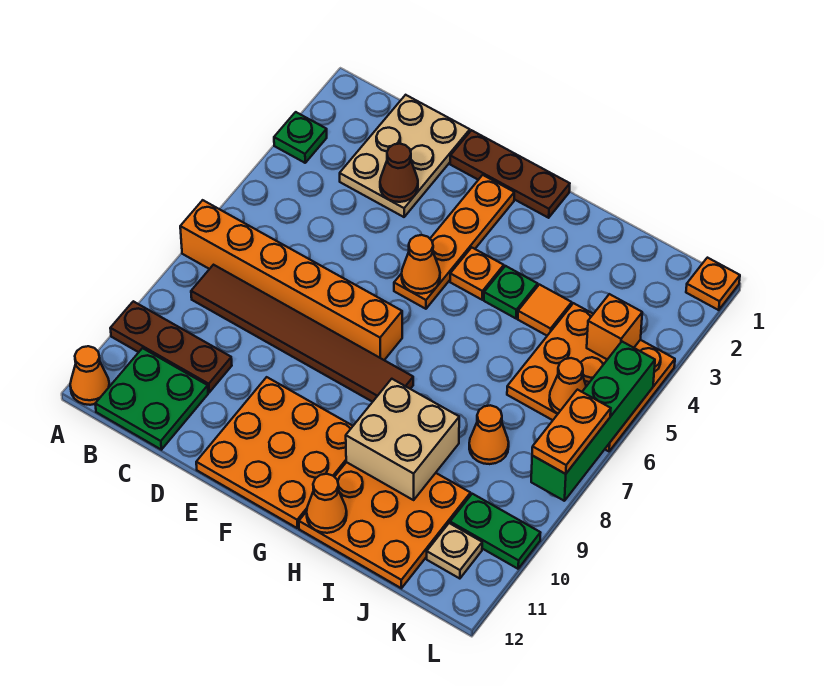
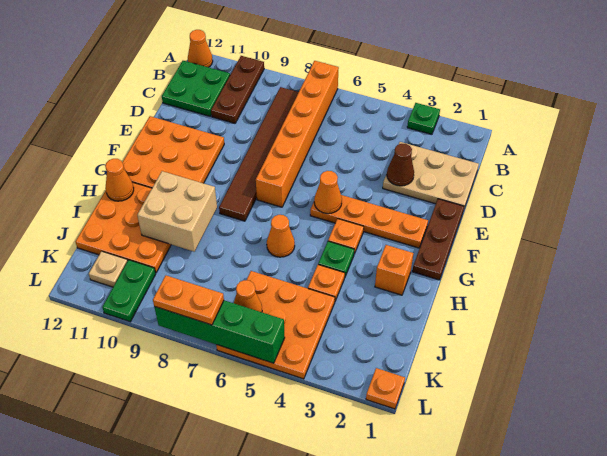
orange 1x1 tile [518,285,572,336] -> orange 1x1 plate [308,265,345,301]
orange 1x1 cone [469,405,509,464] -> orange 1x1 cone moved to [267,215,295,257]
orange 1x1 brick [587,294,642,360] -> orange 1x1 brick moved to [375,245,413,295]

